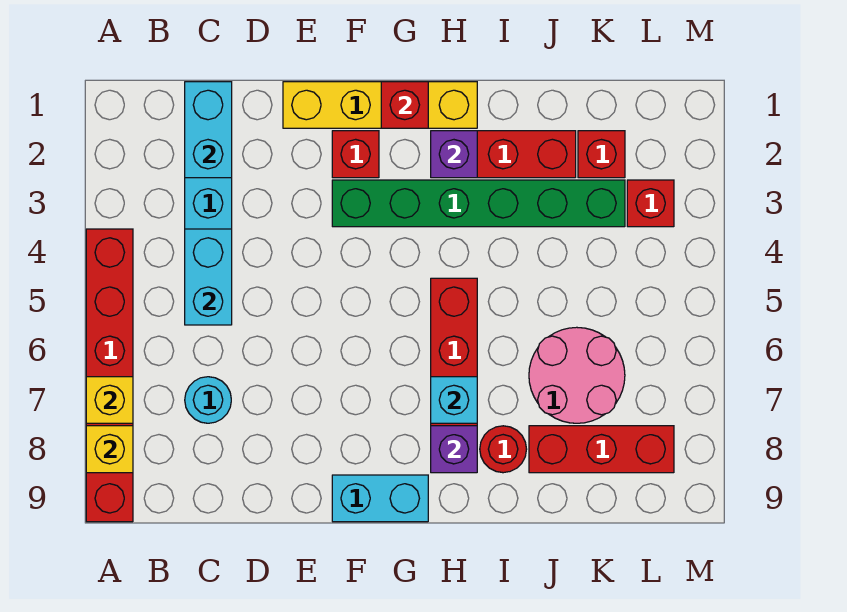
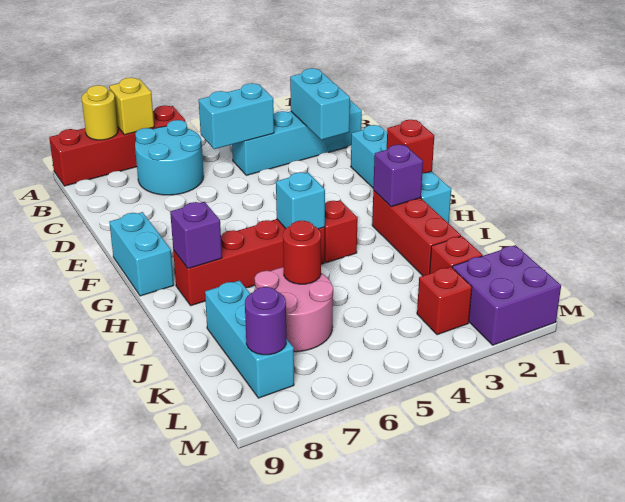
red 1x6 brick [86,229,133,522] -> red 1x4 brick [49,105,185,186]
yellow 1x1 brick [86,426,133,473] -> yellow 1x1 round brick [82,85,118,140]
cyan 1x2 brick [185,82,232,178] -> cyan 1x2 brick turned to [290,68,350,140]
cyan 1x1 round brick [185,377,231,423] -> cyan 2x2 round brick [135,120,204,195]
yellow 1x4 brick [283,82,477,128] -> cyan 1x4 brick [351,125,451,223]
red 1x1 brick [332,131,379,178] -> red 1x1 brick moved to [325,200,358,263]
green 1x6 brick [332,180,625,227] -> none
cyan 1x1 brick [431,377,477,423] -> cyan 1x1 brick moved to [276,172,325,229]
red 1x1 round brick [480,426,527,473] -> red 1x1 round brick moved to [283,221,321,284]
red 1x3 brick [529,426,674,473] -> cyan 1x3 brick [205,281,294,398]
none -> purple 2x2 brick [452,245,561,345]
none -> purple 1x1 round brick [245,287,286,355]

